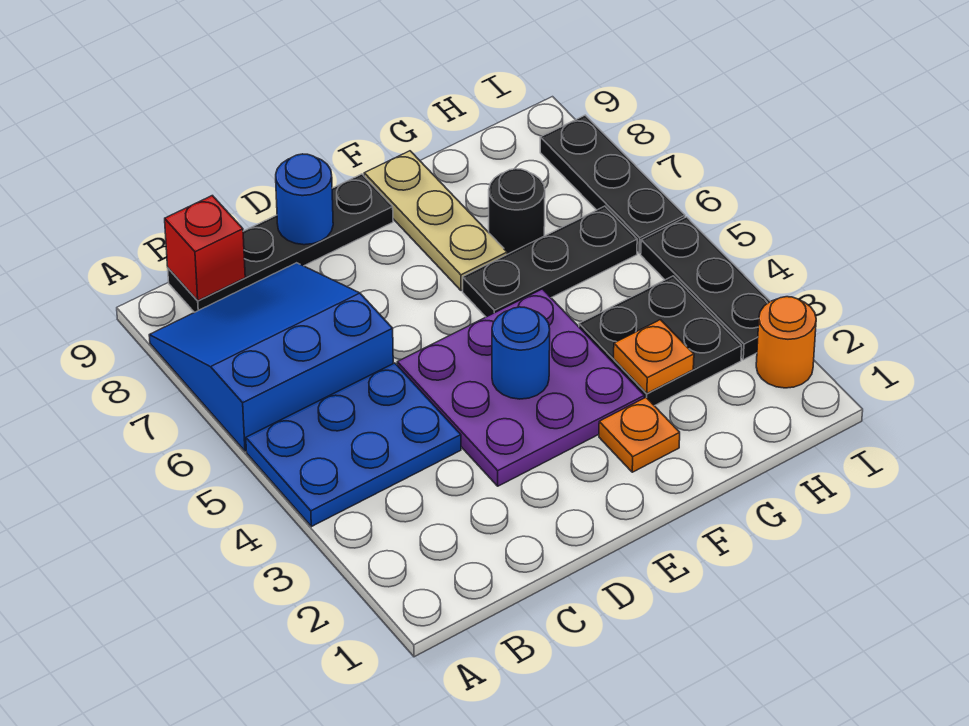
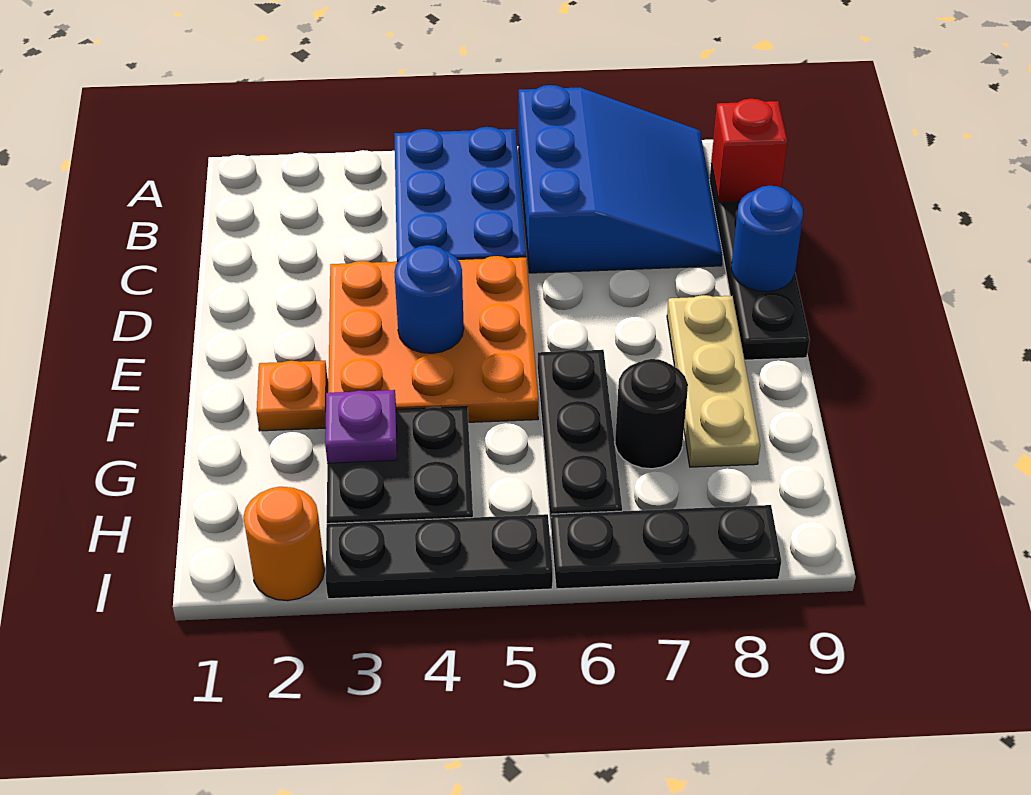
purple 3x3 plate [397,289,644,486] -> orange 3x3 plate [328,256,538,422]
tan 1x3 plate [364,151,507,291] -> tan 1x3 plate turned to [667,295,760,467]
orange 1x1 plate [614,320,694,393] -> purple 1x1 plate [325,390,397,463]

